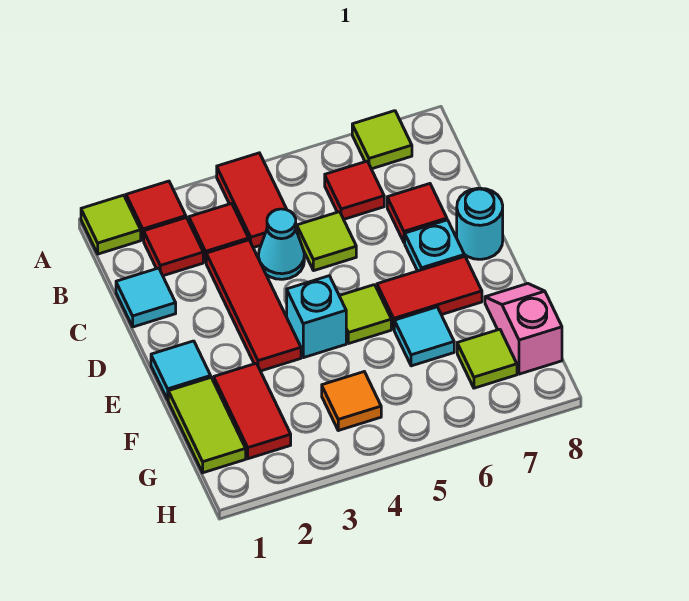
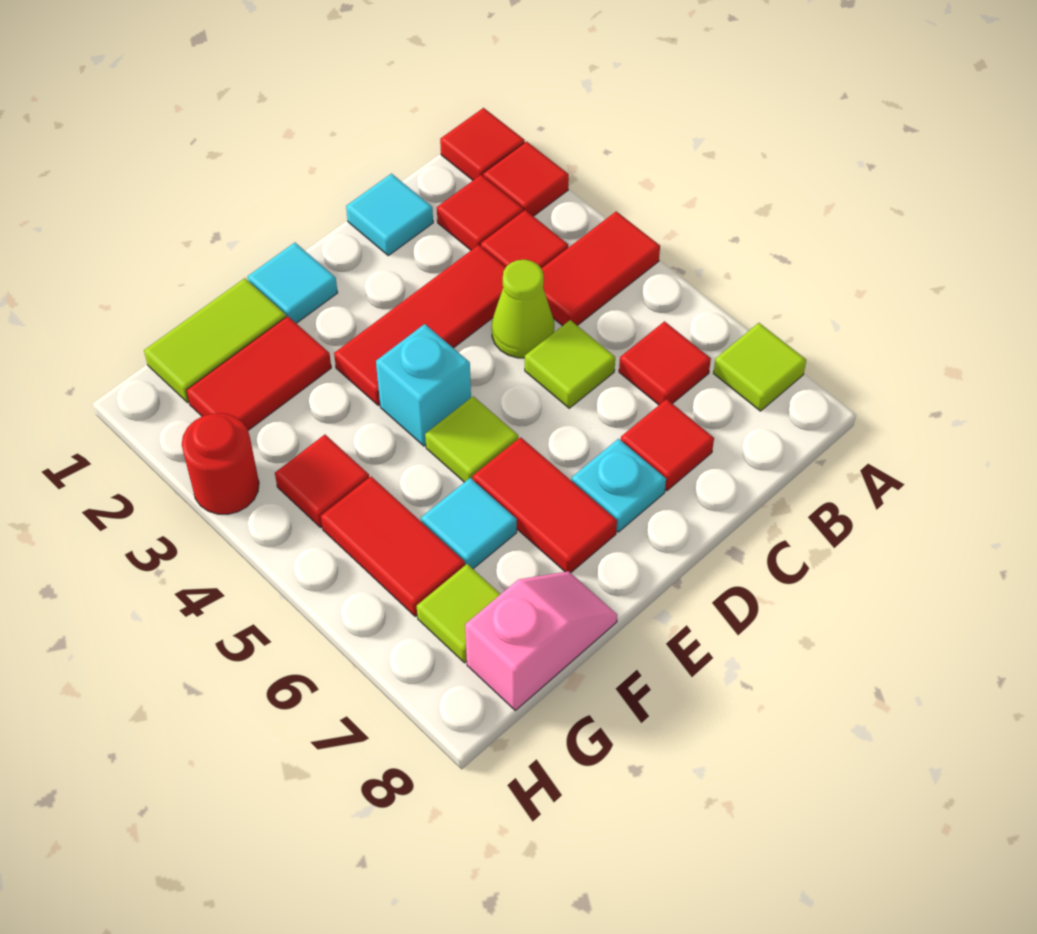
lime 1x1 tile [81,195,141,254] -> red 1x1 tile [440,108,525,180]
cyan 1x1 cone [258,209,304,279] -> lime 1x1 cone [492,260,554,358]
cyan 1x1 round brick [457,188,503,259] -> none
orange 1x1 tile [322,372,381,431] -> red 1x1 tile [275,435,369,527]
none -> red 1x2 tile [321,477,465,616]
none -> red 1x1 round brick [182,413,259,514]

